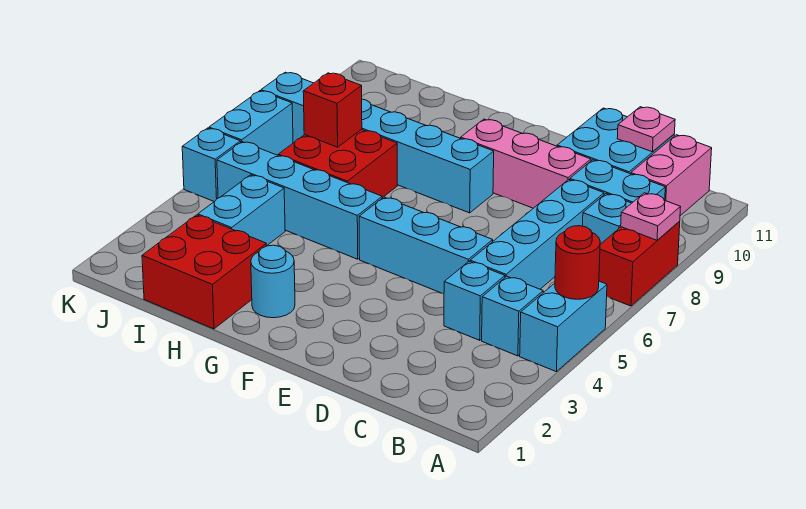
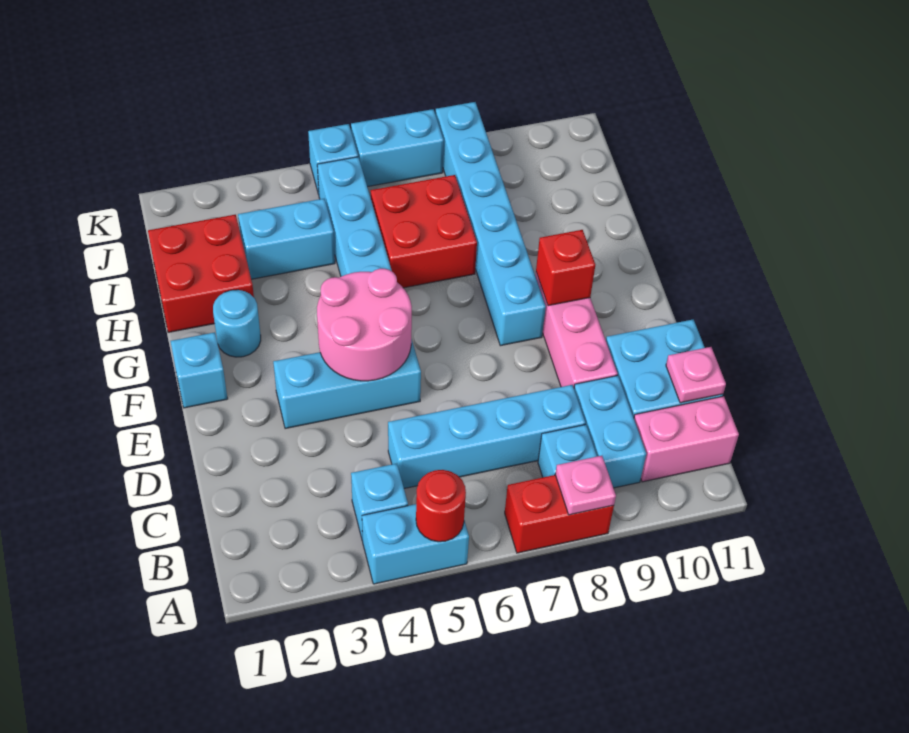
cyan 1x1 brick [444,261,505,340] -> cyan 1x1 brick moved to [171,332,228,408]
cyan 1x3 brick [359,197,493,294] -> cyan 1x3 brick turned to [273,339,421,429]
none -> pink 2x2 round brick [317,269,412,381]
red 1x1 brick [303,73,362,147] -> red 1x1 brick moved to [536,230,595,306]

